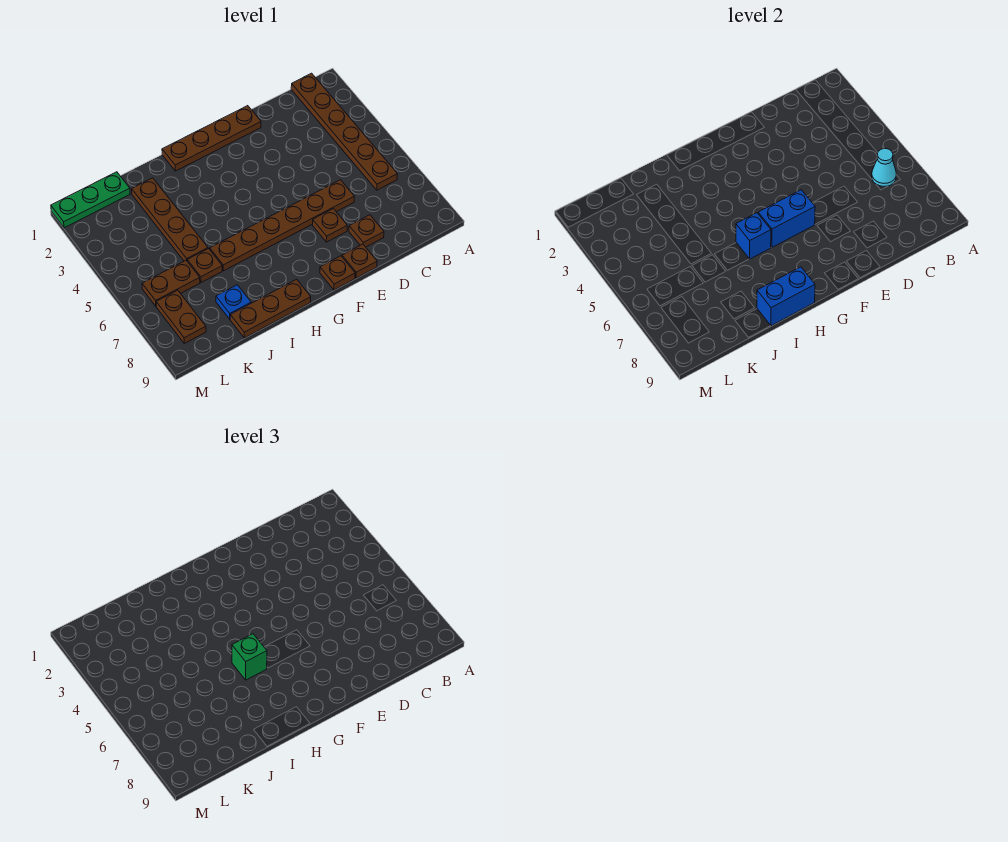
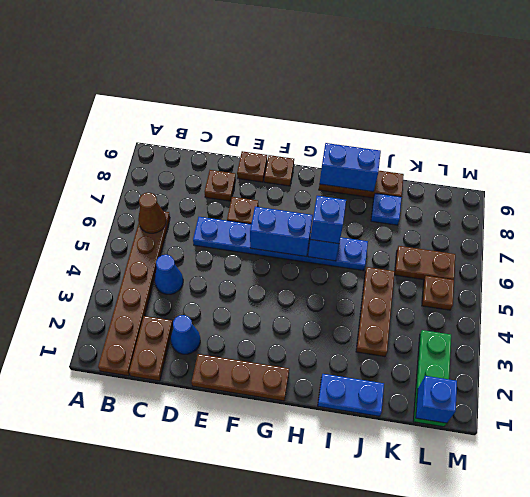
cyan 1x1 cone [872,148,896,187] -> brown 1x1 cone [138,193,166,233]
none -> blue 1x1 cone [155,255,183,294]
none -> blue 1x1 cone [171,315,200,354]
brown 1x6 plate [210,180,354,271] -> blue 1x6 plate [193,217,368,271]
brown 1x4 plate [162,106,261,171] -> brown 1x3 plate [192,354,289,401]
green 1x1 brick [232,634,267,680] -> blue 1x1 brick [310,196,346,244]
none -> blue 1x2 plate [318,374,384,416]
brown 1x4 plate [132,178,208,261] -> brown 1x3 plate [356,267,395,357]
brown 1x1 plate [187,249,222,283] -> brown 1x1 plate moved to [422,276,454,310]
green 1x3 plate [51,172,130,228] -> green 1x3 plate turned to [413,330,451,427]
none -> blue 1x1 brick [416,376,457,423]
brown 1x2 plate [156,290,206,343] -> brown 1x2 plate moved to [129,316,173,381]

